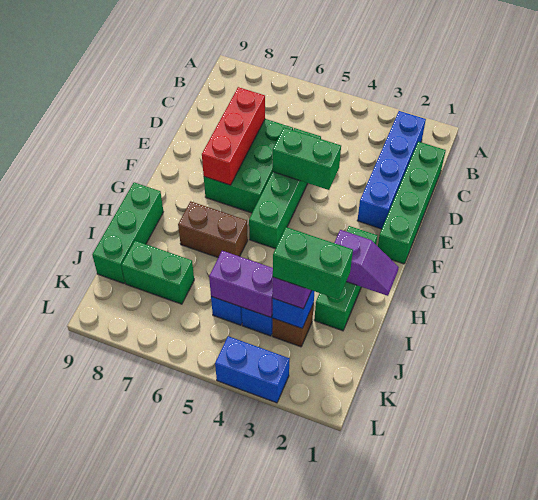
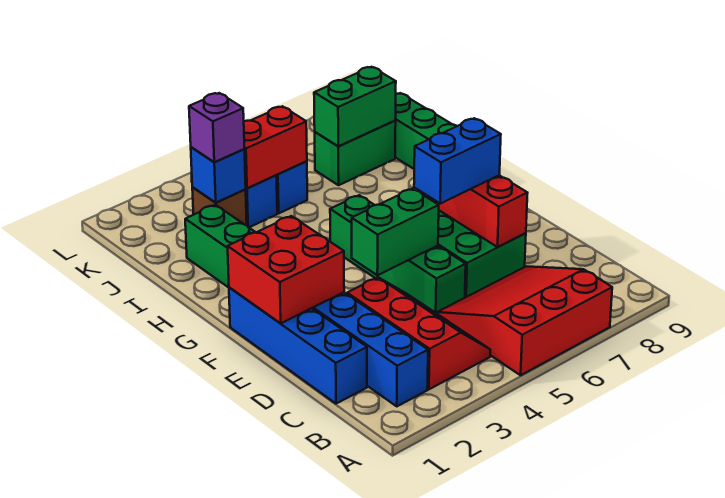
none -> red 3x3 slope [437,266,612,375]
none -> red 2x3 slope [347,277,490,389]
green 1x4 brick [378,142,446,264] -> blue 1x4 brick [229,287,367,404]
none -> red 2x2 brick [228,216,344,323]
purple 1x2 slope [334,230,399,296] -> none
brown 1x2 brick [178,201,248,257] -> none
green 1x2 brick [273,227,353,299] -> green 1x2 brick moved to [314,67,396,146]
purple 1x2 brick [209,251,273,317] -> red 1x2 brick [244,106,307,188]
blue 1x2 brick [215,336,289,403] -> blue 1x2 brick moved to [414,118,501,204]

